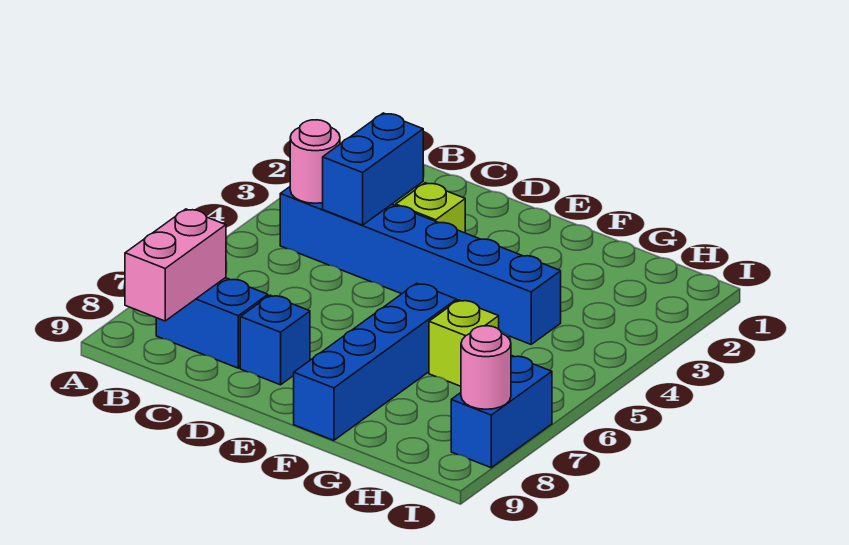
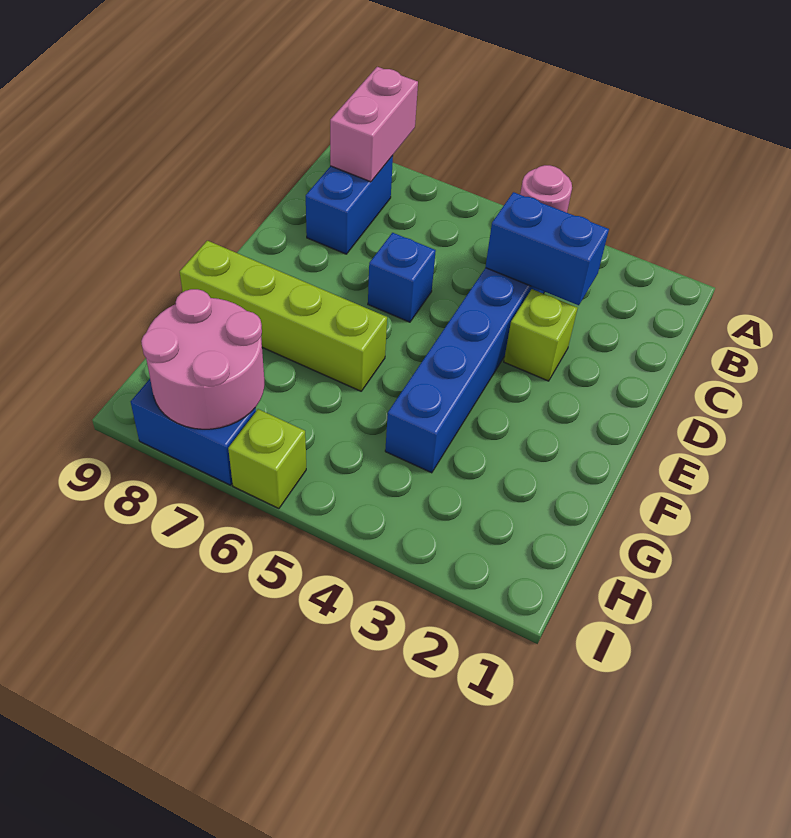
pink 1x2 brick [125,209,226,321] -> pink 1x2 brick turned to [330,67,418,182]
blue 1x1 brick [240,295,310,385] -> blue 1x1 brick moved to [368,233,436,322]
blue 1x4 brick [294,283,457,440] -> lime 1x4 brick [180,241,387,391]
lime 1x1 brick [429,300,499,386] -> lime 1x1 brick moved to [228,409,306,509]
pink 1x1 round brick [461,326,511,409] -> pink 2x2 round brick [141,289,264,429]

